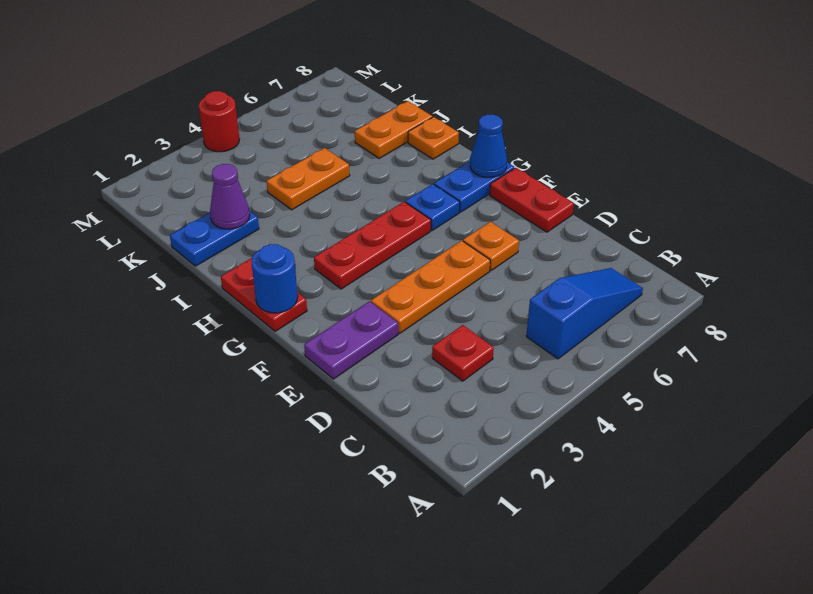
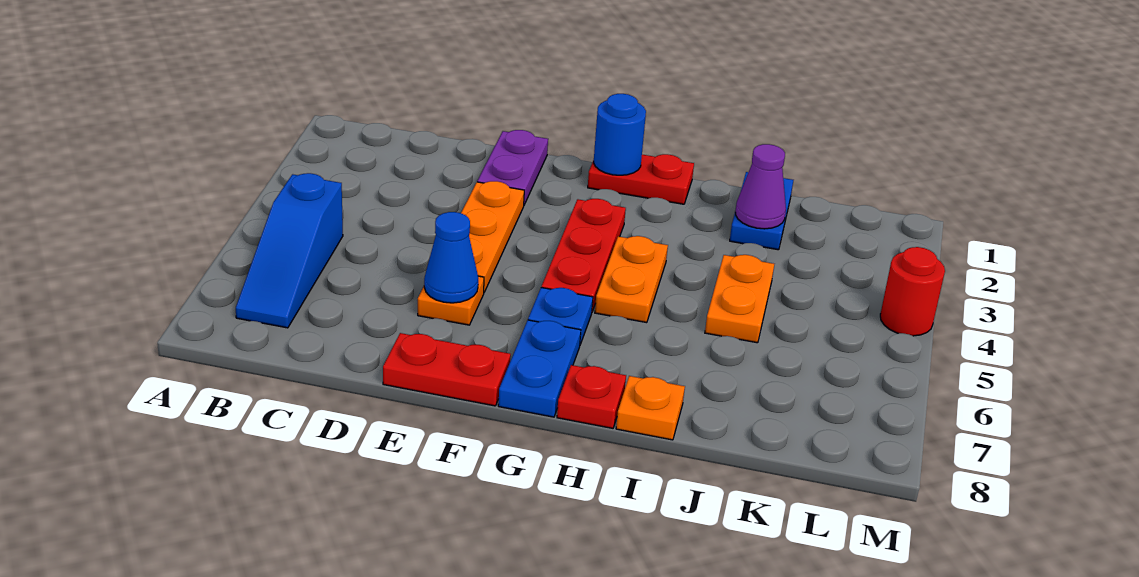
red 1x1 plate [432,325,494,381] -> red 1x1 plate moved to [557,365,626,428]
blue 1x1 cone [470,114,507,177] -> blue 1x1 cone moved to [424,212,478,303]
orange 1x2 plate [355,101,432,158] -> orange 1x2 plate moved to [595,236,668,323]

